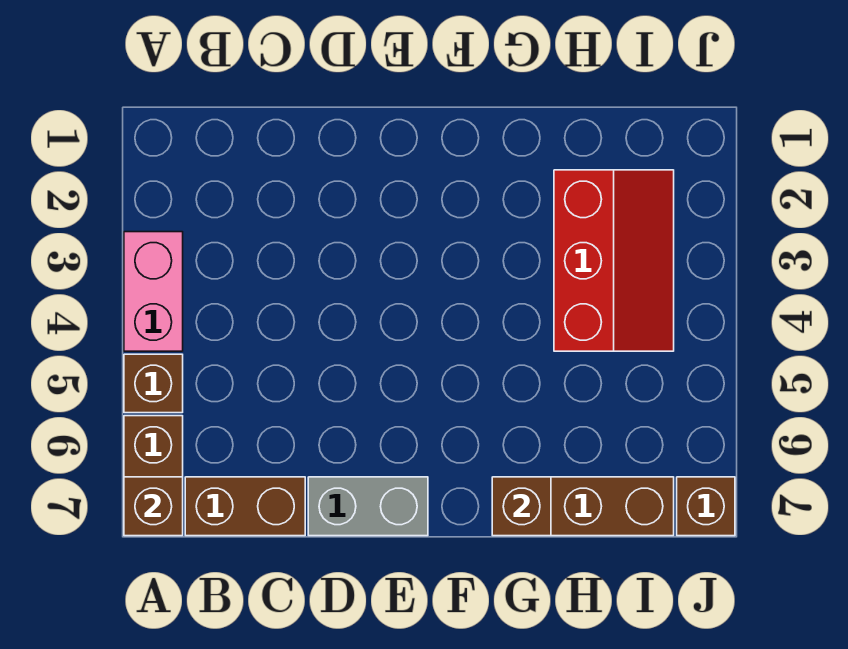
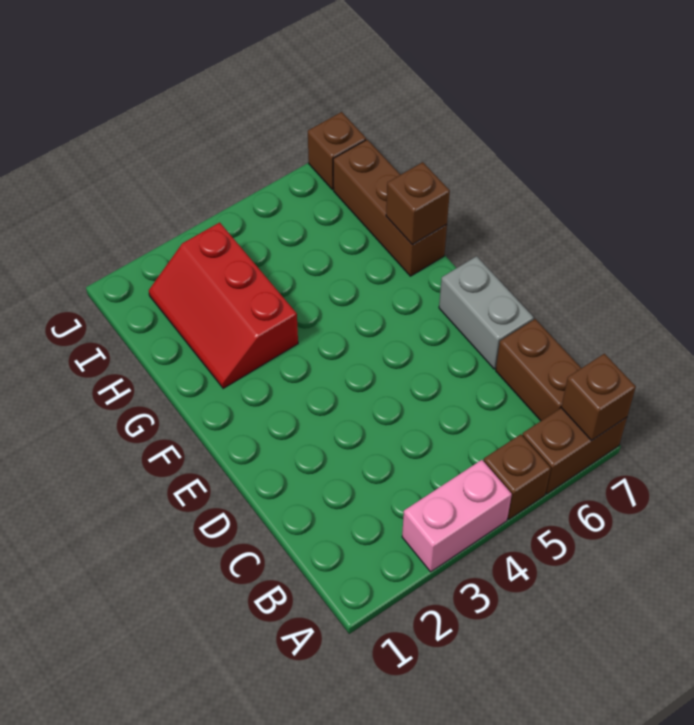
red 2x3 slope [554,170,674,351] -> red 2x3 slope turned to [149,222,298,389]

